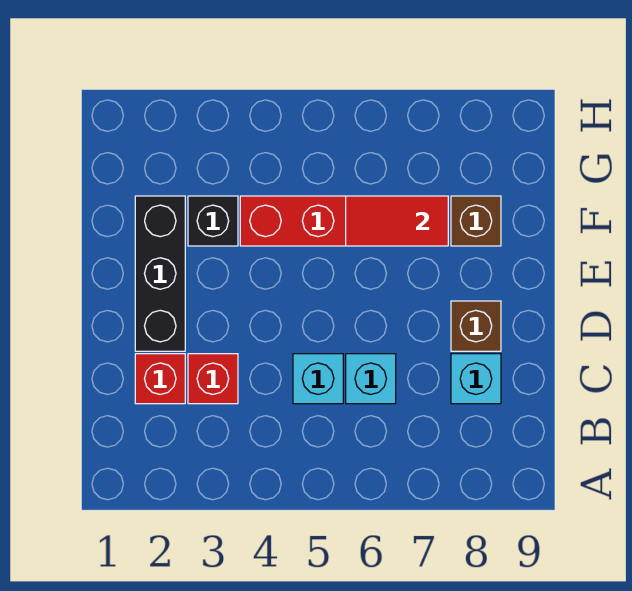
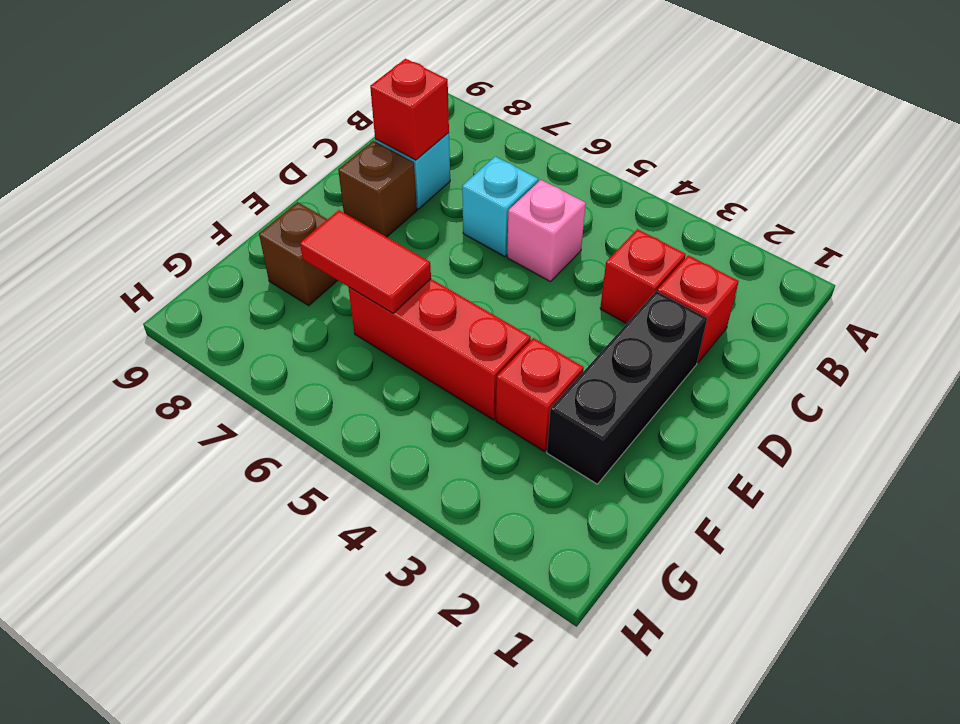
cyan 1x1 brick [293,354,343,404] -> pink 1x1 brick [507,180,586,282]
none -> red 1x1 brick [370,59,449,160]
black 1x1 brick [188,196,238,246] -> red 1x1 brick [496,338,584,451]

